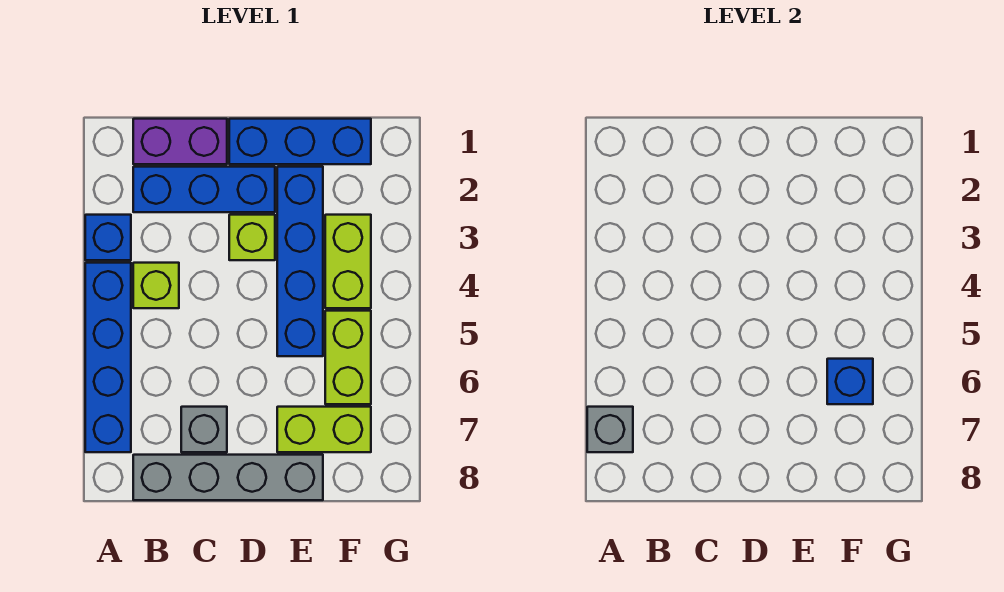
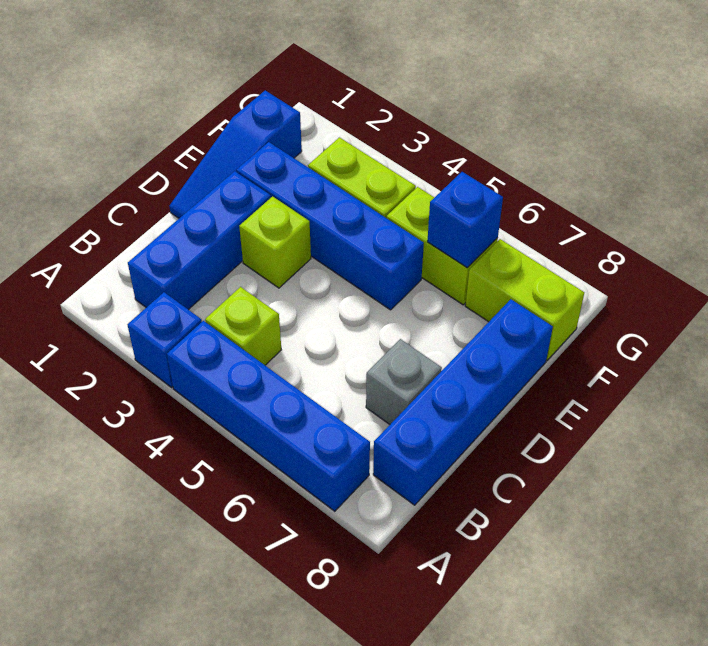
grey 1x1 brick [587,407,633,452] -> none
purple 1x2 brick [133,119,227,164] -> none
grey 1x4 brick [133,455,323,500] -> blue 1x4 brick [373,299,553,505]
blue 1x3 brick [229,119,371,164] -> blue 1x3 slope [169,90,302,218]
lime 1x2 brick [277,407,371,452] -> lime 1x2 brick turned to [465,239,584,360]

